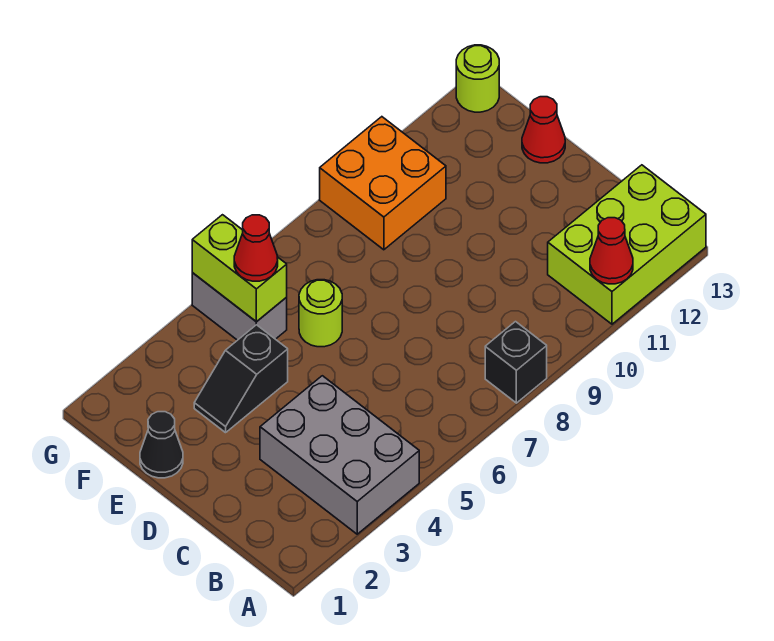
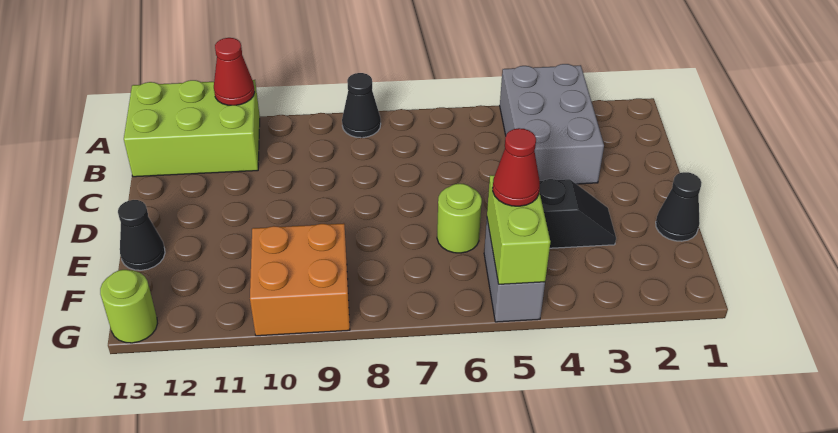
black 1x1 brick [485,322,547,403] -> black 1x1 cone [342,73,381,138]
red 1x1 cone [522,97,565,163] -> black 1x1 cone [118,200,165,270]

